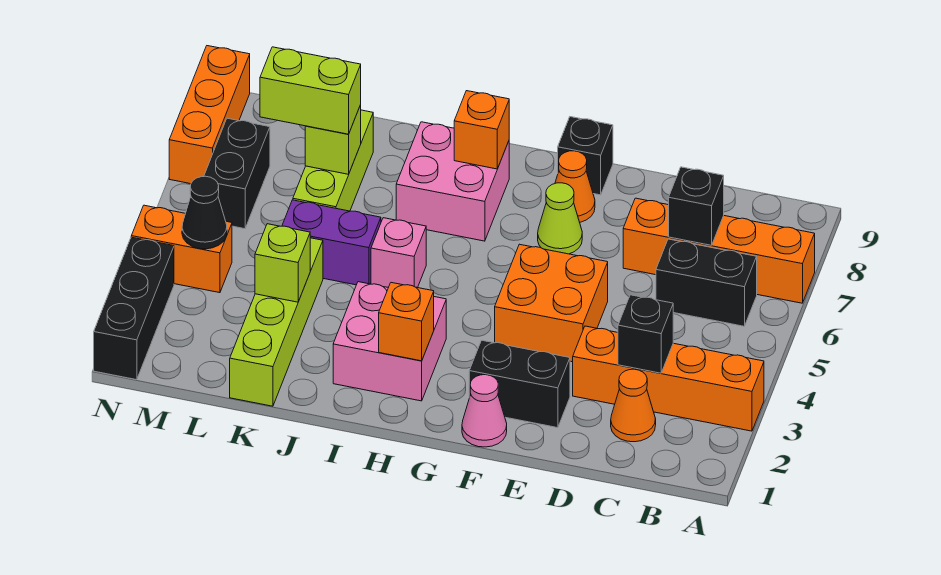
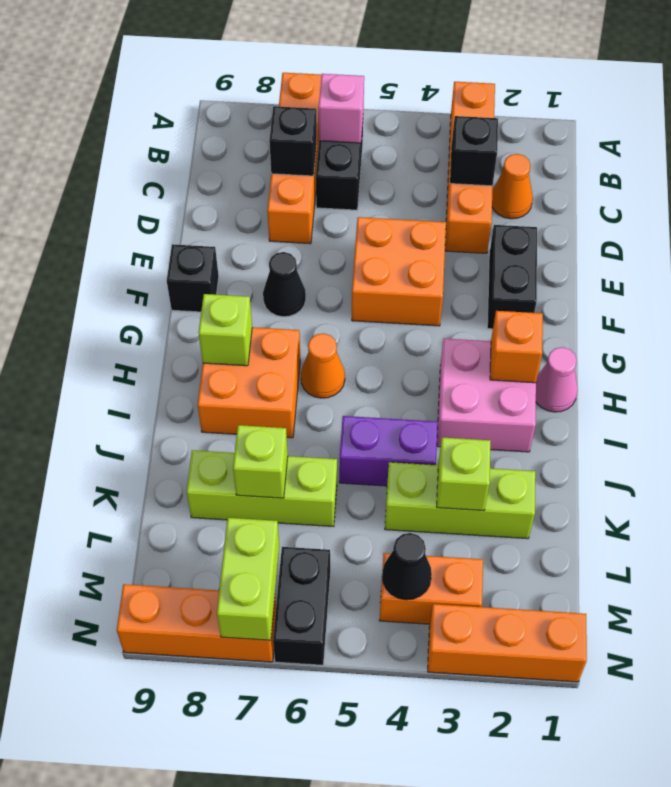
pink 1x1 cone [462,375,507,447] -> pink 1x1 cone moved to [536,347,578,412]
lime 1x1 cone [538,183,582,254] -> black 1x1 cone [263,252,306,317]
orange 1x1 cone [555,151,595,222] -> orange 1x1 cone moved to [301,333,345,398]
pink 2x2 brick [396,122,509,241] -> orange 2x2 brick [198,327,300,438]
orange 1x1 brick [454,91,509,169] -> lime 1x1 brick [199,294,252,366]
pink 1x1 brick [371,218,426,288] -> pink 1x1 brick moved to [319,74,364,143]
purple 1x2 brick [282,200,381,285] -> purple 1x2 brick turned to [339,416,438,486]
lime 1x4 brick [230,238,323,406] -> lime 1x3 brick [385,462,535,539]
lime 1x2 brick [260,47,361,134] -> lime 1x2 brick moved to [217,518,279,640]
orange 1x2 brick [131,205,232,293] -> orange 1x2 brick turned to [379,553,483,624]
black 1x2 brick [204,118,270,229] -> black 1x2 brick turned to [273,547,330,665]
black 1x3 brick [94,237,174,380] -> orange 1x3 brick [428,604,587,682]

